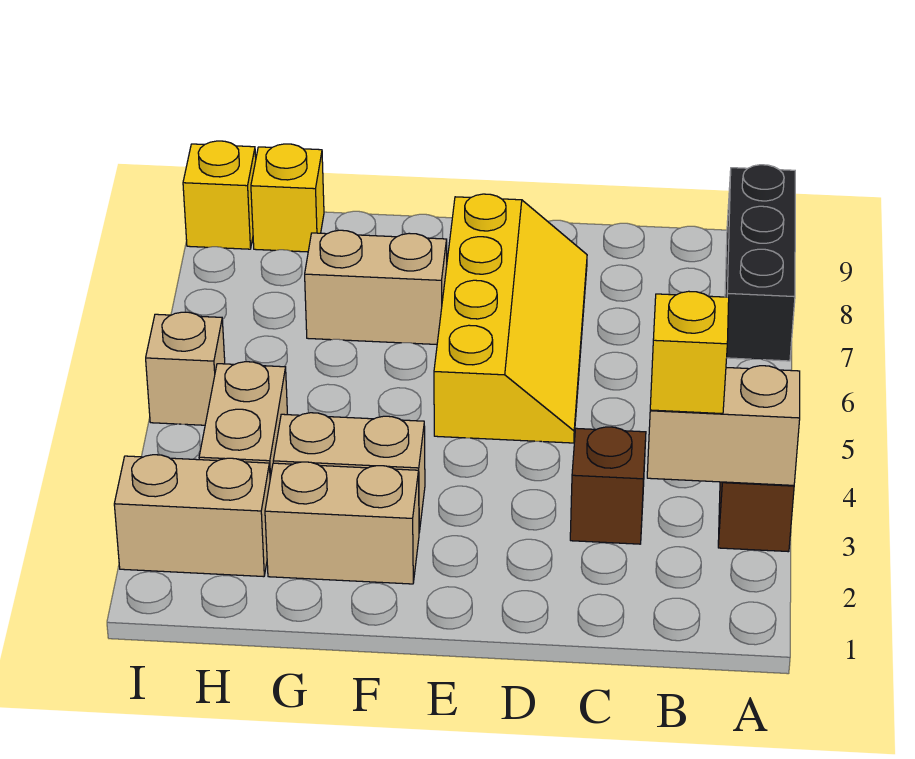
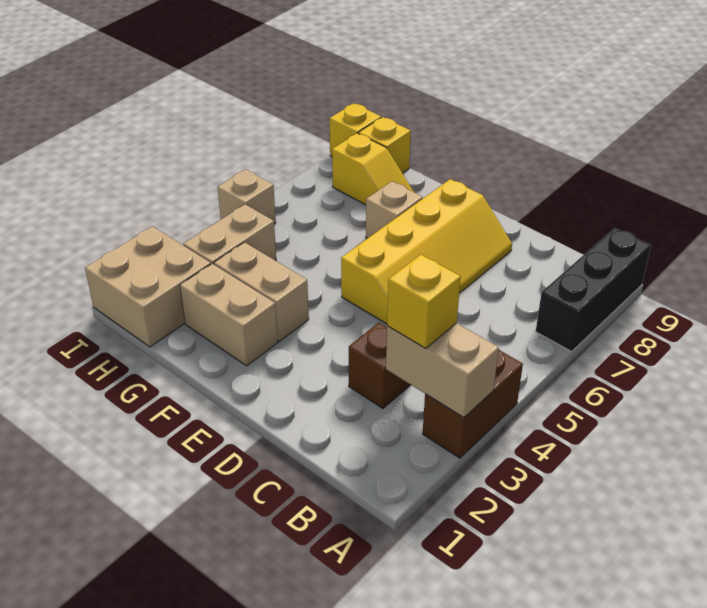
tan 1x2 brick [305,230,447,344] -> tan 1x1 brick [366,181,423,239]
none -> yellow 1x2 slope [332,133,414,205]
tan 1x2 brick [114,455,270,577] -> tan 2x2 brick [85,227,211,347]

